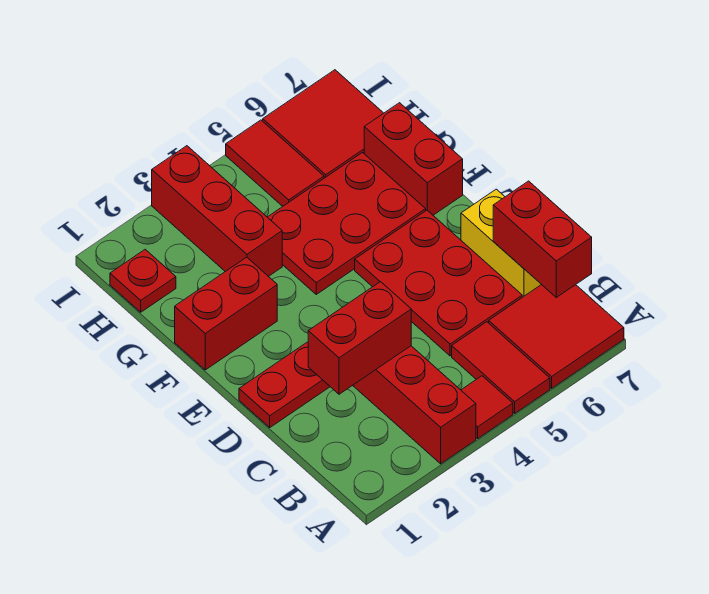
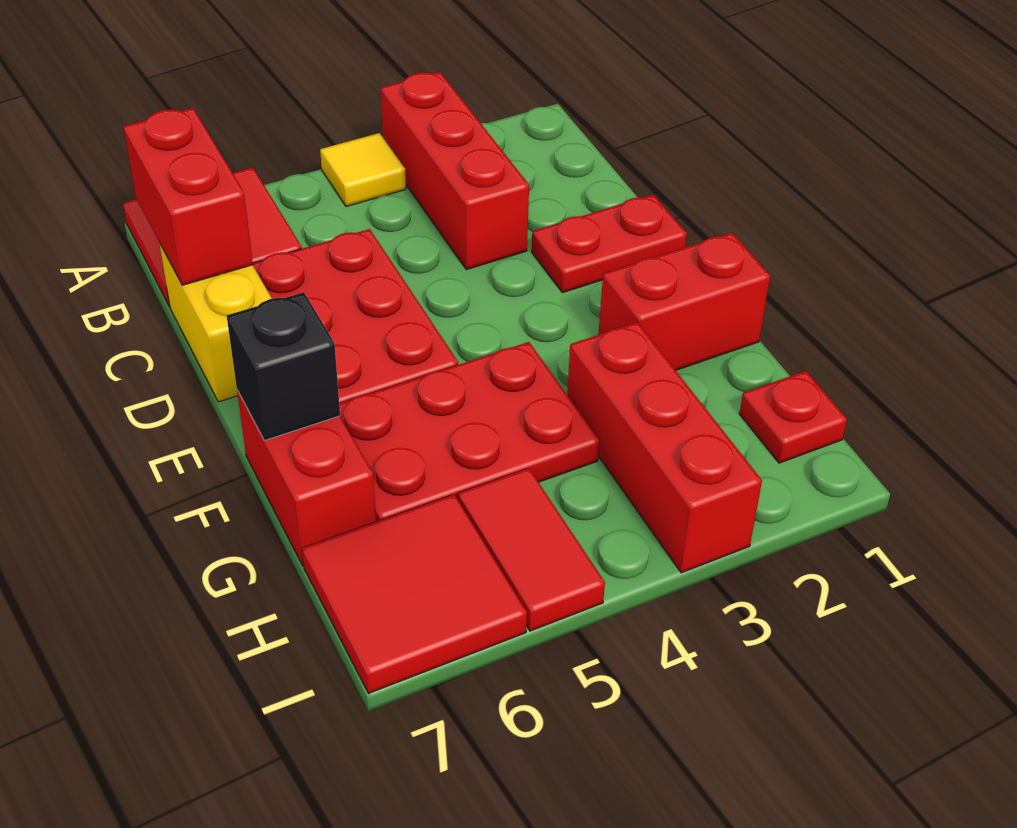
red 1x1 tile [461,376,513,438] -> yellow 1x1 tile [320,133,406,207]
red 1x2 tile [452,322,550,413] -> none
red 1x2 brick [308,282,411,394] -> none
none -> black 1x1 brick [227,292,340,441]

